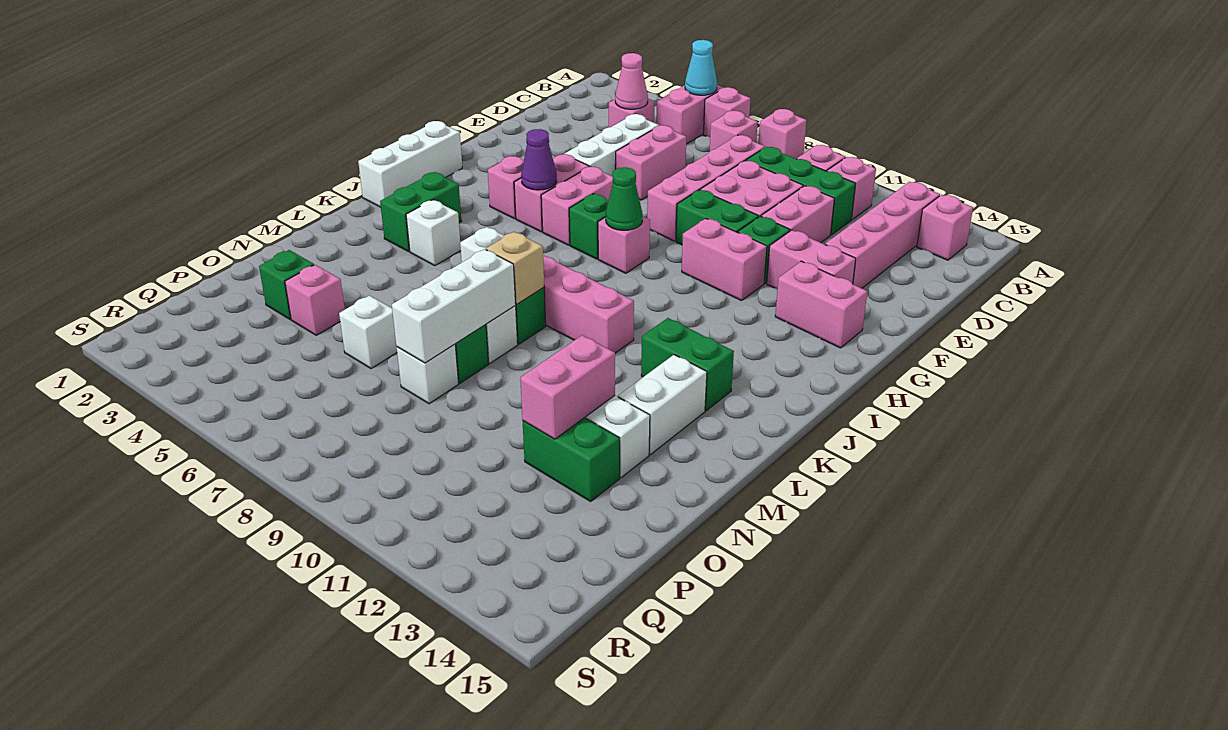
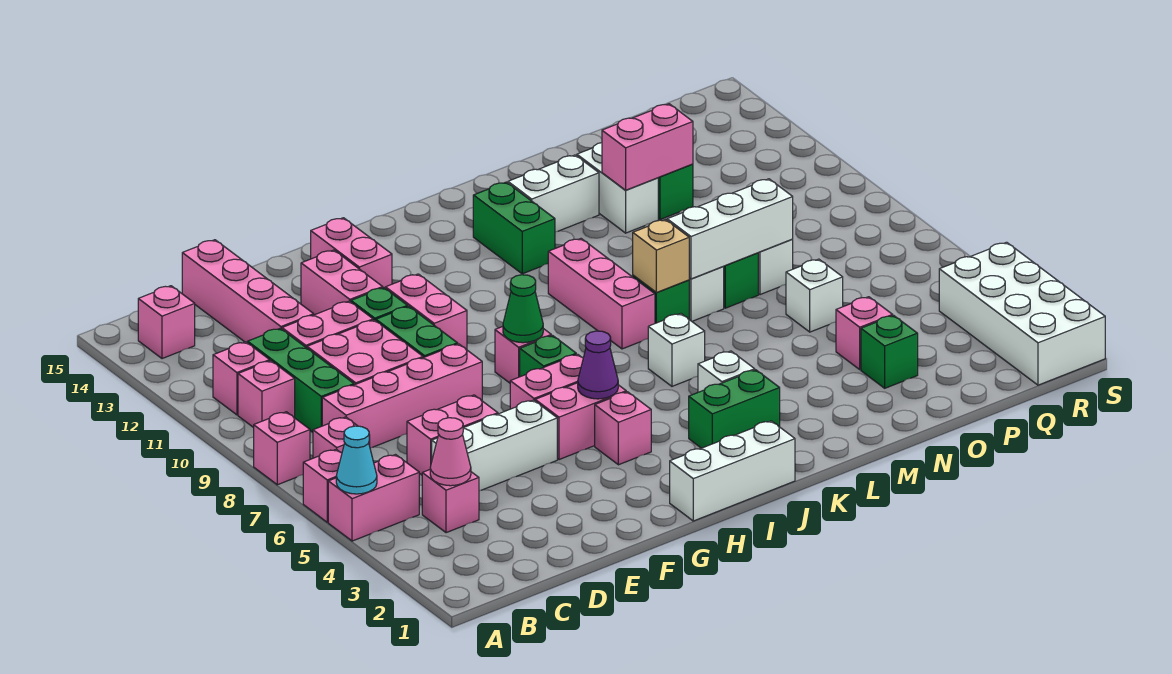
pink 1x4 brick [825,182,940,288] -> pink 1x4 brick turned to [182,240,314,343]
none -> white 2x4 brick [939,242,1105,385]

